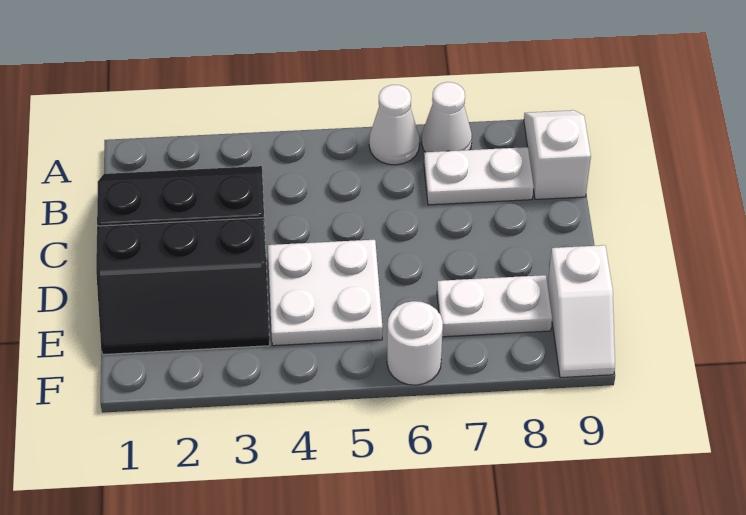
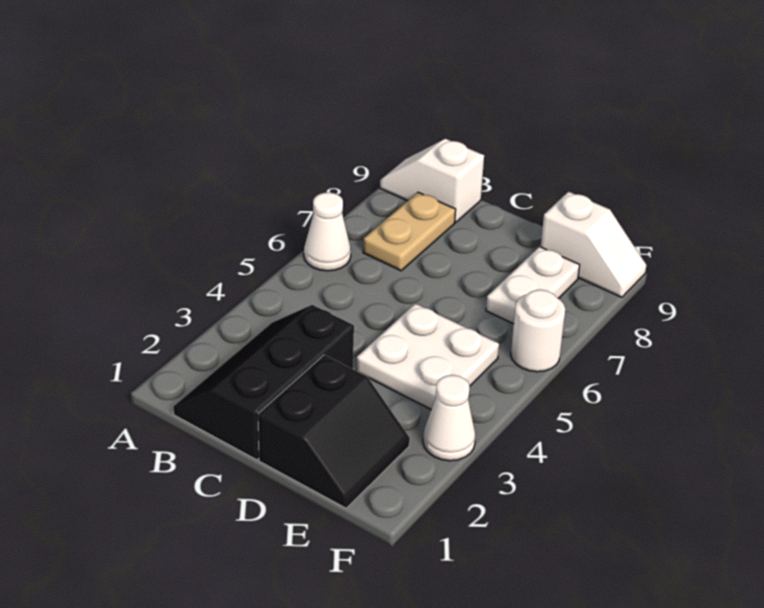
white 1x1 cone [422,82,472,152] -> white 1x1 cone moved to [423,375,475,461]
white 1x2 plate [424,147,534,205] -> tan 1x2 plate [363,192,456,271]
black 2x3 slope [96,218,270,355] -> black 2x2 slope [258,355,410,508]

